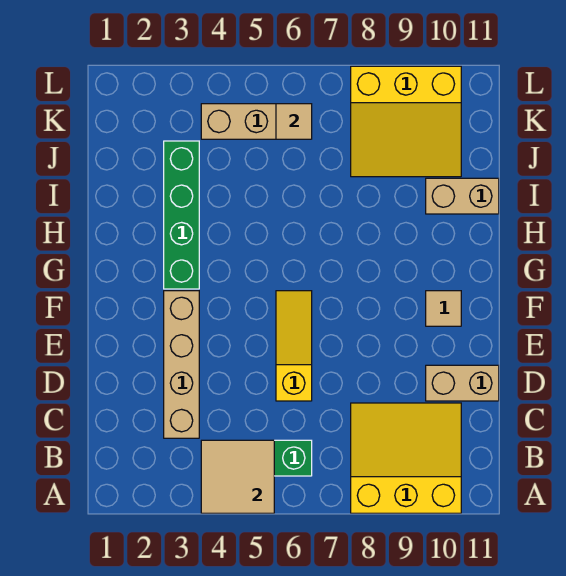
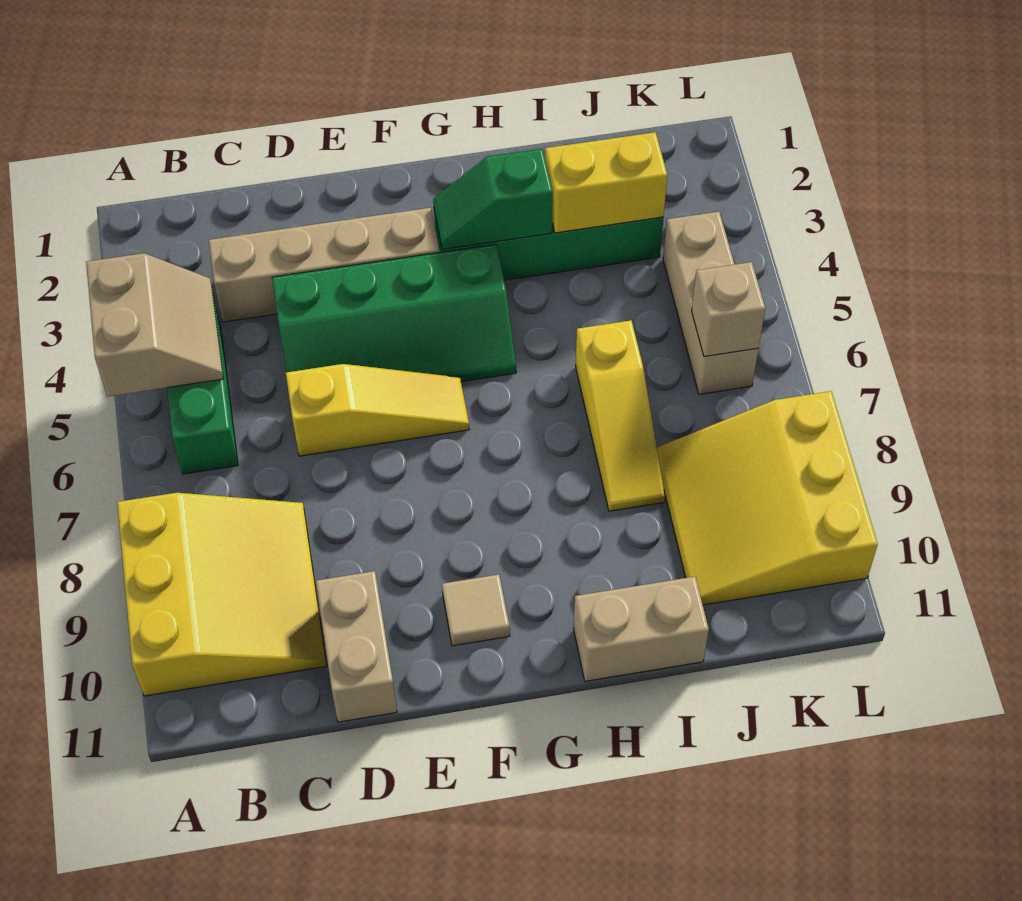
tan 2x2 tile [201,440,274,513] -> tan 2x2 slope [86,253,223,397]
none -> green 2x4 slope [272,244,516,382]
none -> green 1x2 slope [433,148,553,249]
none -> yellow 1x2 brick [545,132,667,233]
none -> yellow 1x3 slope [576,320,665,511]
tan 1x2 brick [426,178,499,214] -> tan 1x2 brick turned to [573,577,709,681]
tan 1x1 tile [276,104,312,139] -> tan 1x1 brick [692,262,765,356]

